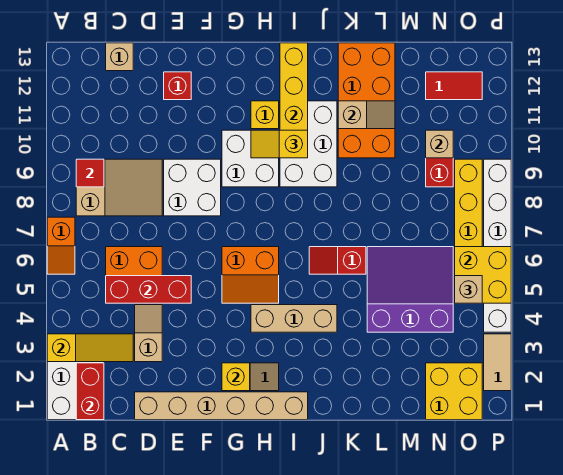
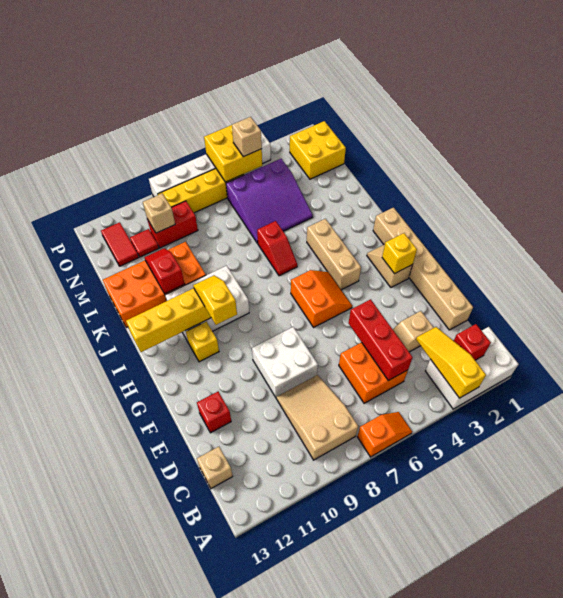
red 1x2 brick [76,363,104,420] -> red 1x1 brick [454,324,491,360]
red 1x1 tile [76,159,104,187] -> red 1x1 tile moved to [130,229,159,257]
white 2x2 brick [222,130,279,187] -> none
yellow 1x2 slope [251,130,308,158] -> yellow 1x2 slope turned to [193,275,237,325]
tan 1x2 slope [338,101,395,129] -> red 1x2 slope [145,248,185,294]
purple 3x3 slope [367,247,453,332] -> purple 3x3 slope turned to [226,159,313,243]
tan 1x2 tile [484,334,511,391] -> none

